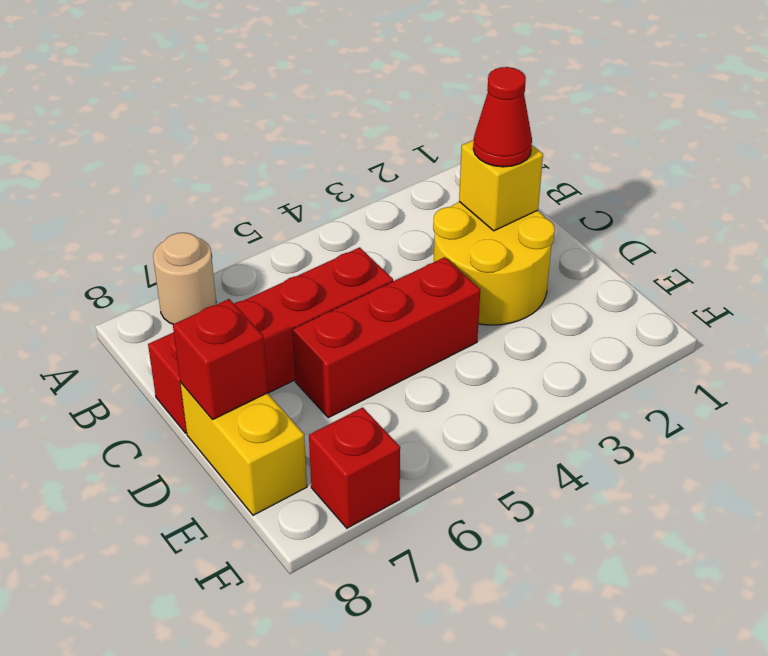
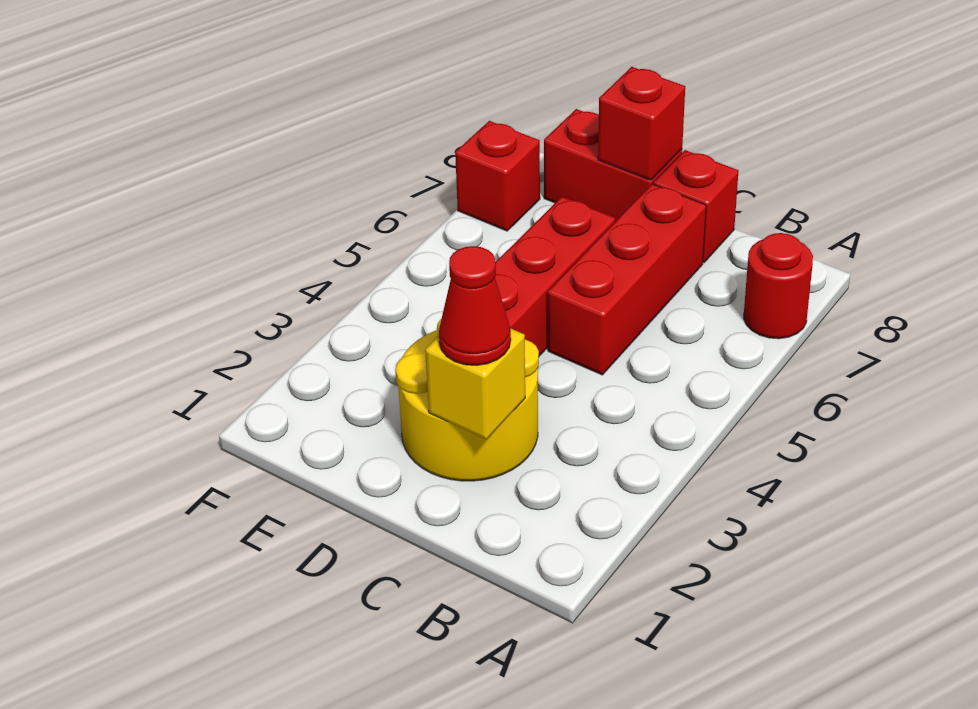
tan 1x1 round brick [153,233,216,324] -> red 1x1 round brick [744,233,813,339]
yellow 1x2 brick [180,382,307,515] -> red 1x2 brick [544,109,682,221]

